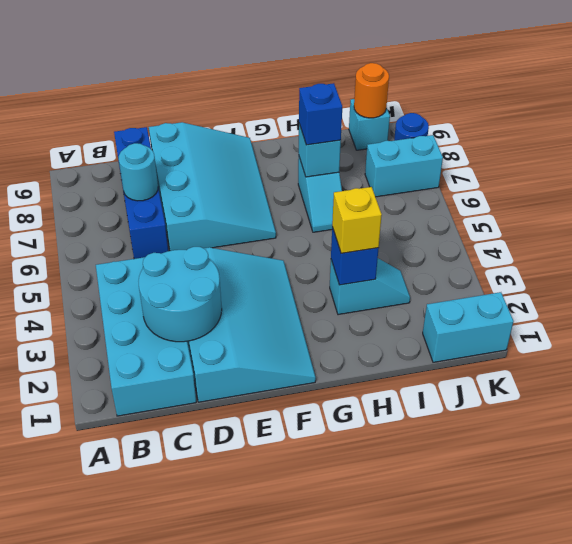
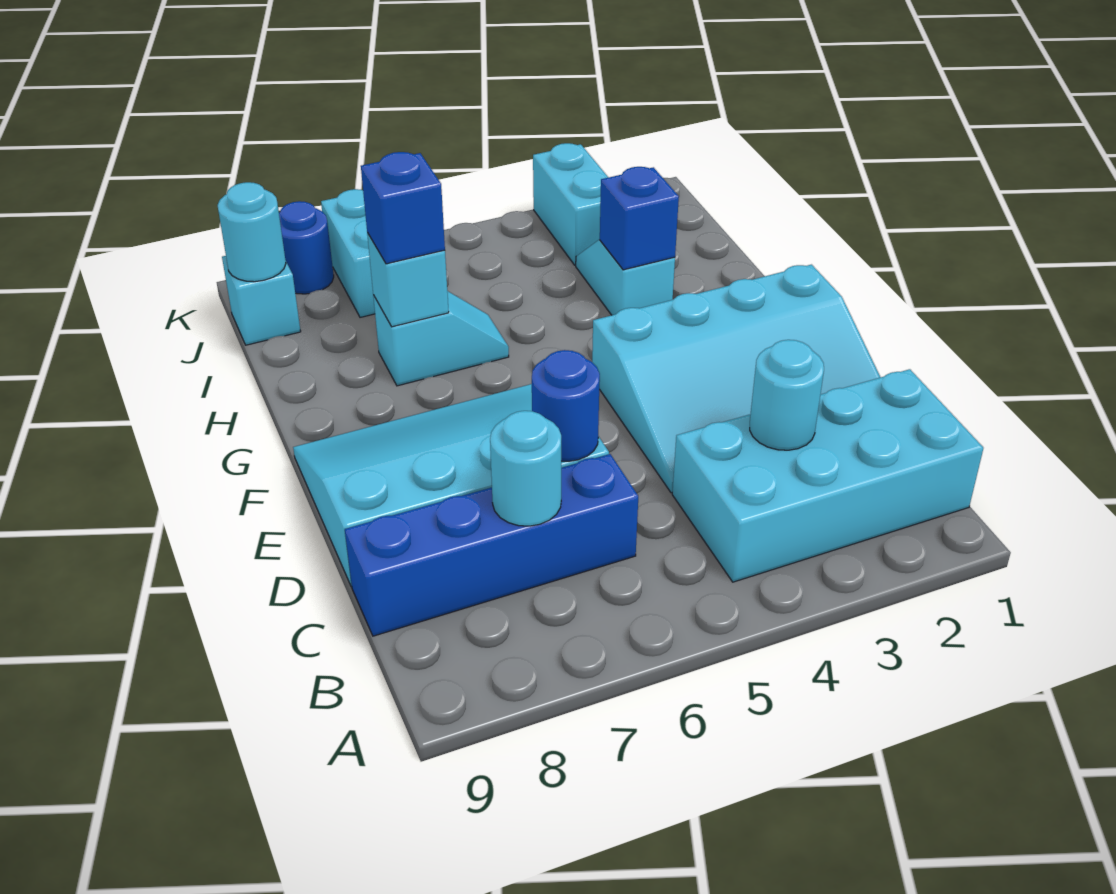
cyan 2x2 round brick [139,247,222,342] -> cyan 1x1 round brick [750,340,824,450]
cyan 3x4 slope [187,247,316,402] -> cyan 3x4 slope turned to [592,265,880,493]
none -> blue 1x1 round brick [532,350,600,461]
yellow 1x1 brick [332,187,382,253] -> none
cyan 1x2 brick [423,292,514,362] -> cyan 1x2 brick moved to [533,143,608,265]
orange 1x1 round brick [354,63,389,118] -> cyan 1x1 round brick [218,182,286,282]

